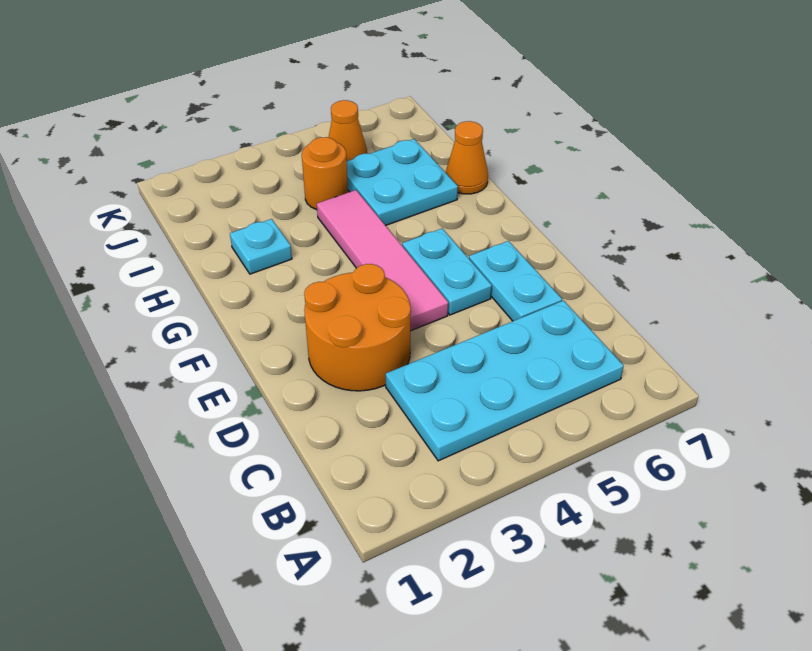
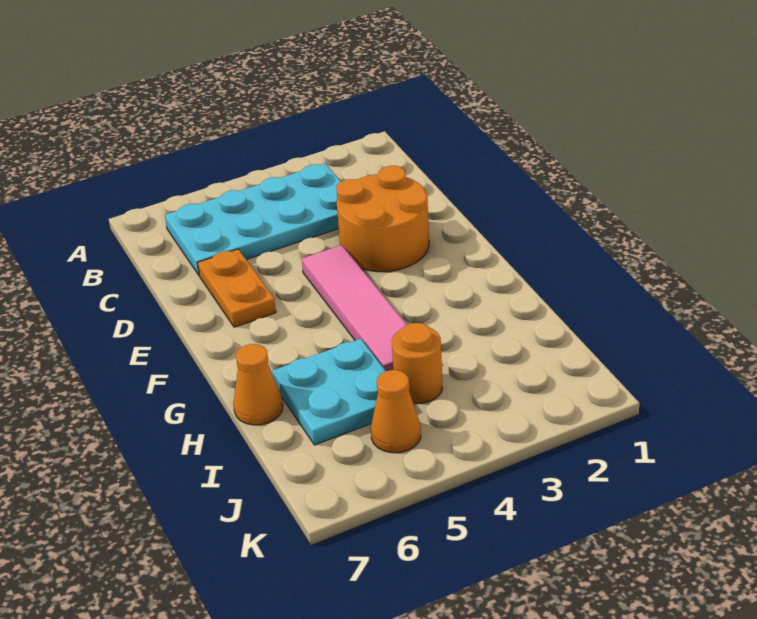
cyan 1x2 plate [469,241,562,321] -> orange 1x2 plate [198,249,276,327]
cyan 1x2 plate [402,229,492,315] -> none
cyan 1x1 plate [230,219,292,274] -> none

